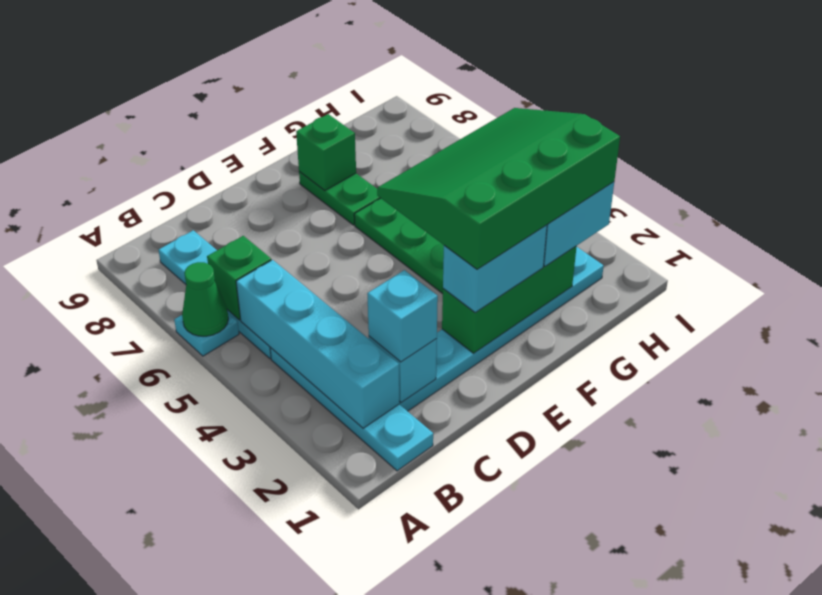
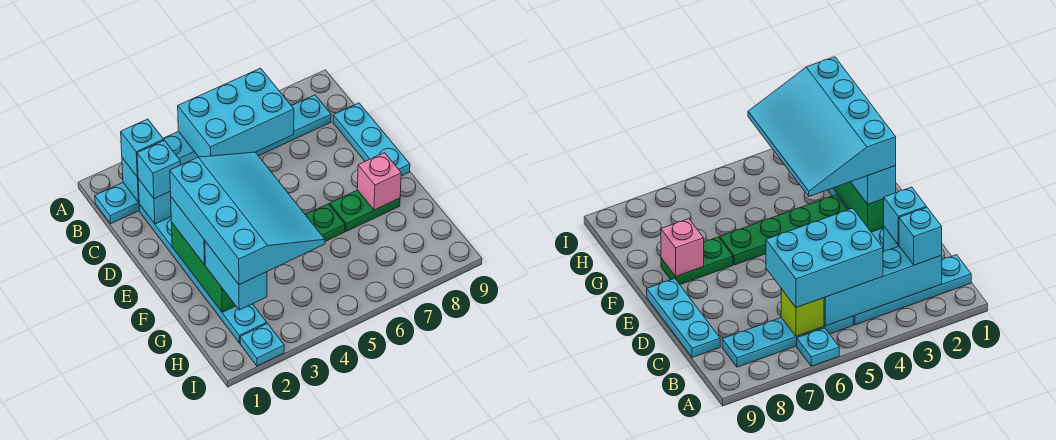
green 1x1 cone [182,262,228,336] -> none
none -> cyan 1x1 brick [121,119,164,177]
none -> cyan 2x3 brick [178,68,294,157]
green 1x1 brick [207,236,271,320] -> lime 1x1 brick [781,289,824,336]
none -> cyan 1x3 plate [333,103,410,176]
green 3x4 slope [377,108,620,269] -> cyan 3x4 slope [170,152,325,285]
green 1x1 brick [296,114,356,191] -> pink 1x1 brick [357,153,401,210]
none -> cyan 1x1 plate [240,324,284,366]

